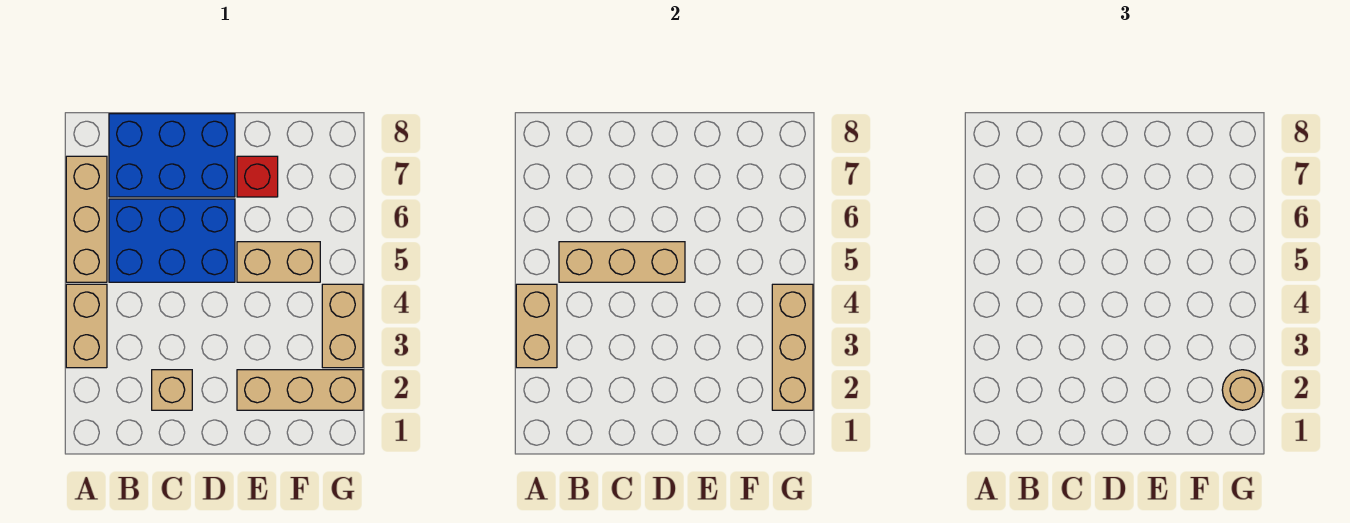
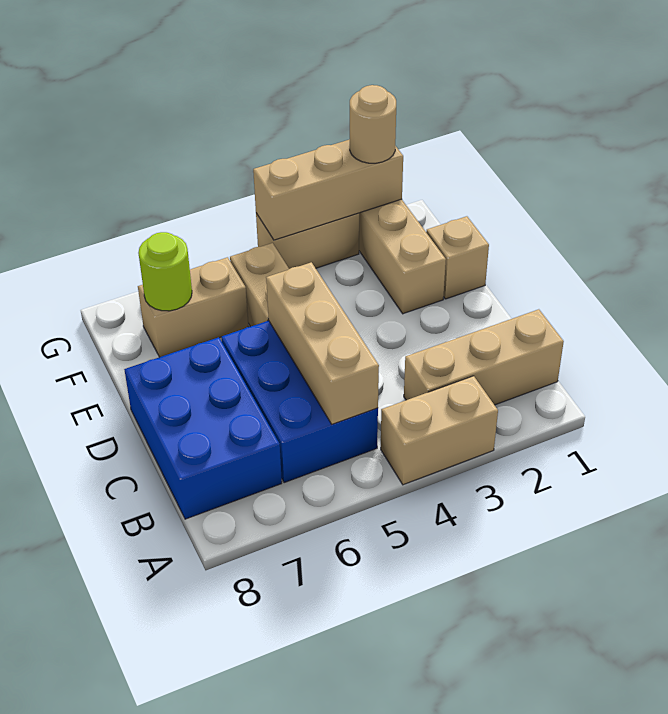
tan 1x2 brick [516,284,557,368] -> tan 1x2 brick moved to [138,257,248,357]
tan 1x3 brick [66,156,107,282] -> tan 1x3 brick moved to [404,309,564,405]
tan 1x1 brick [152,370,192,410] -> tan 1x1 brick moved to [426,216,489,299]
red 1x1 brick [237,156,278,197] -> none
none -> lime 1x1 round brick [138,232,192,311]

